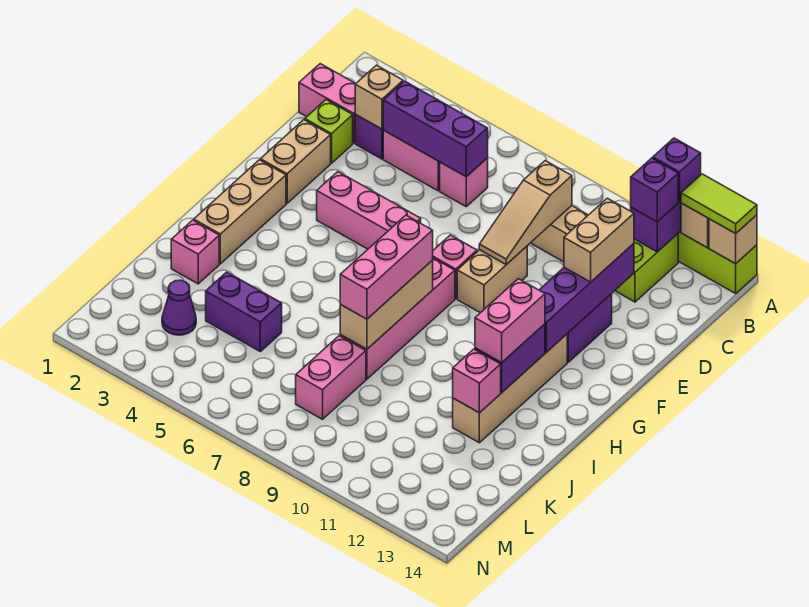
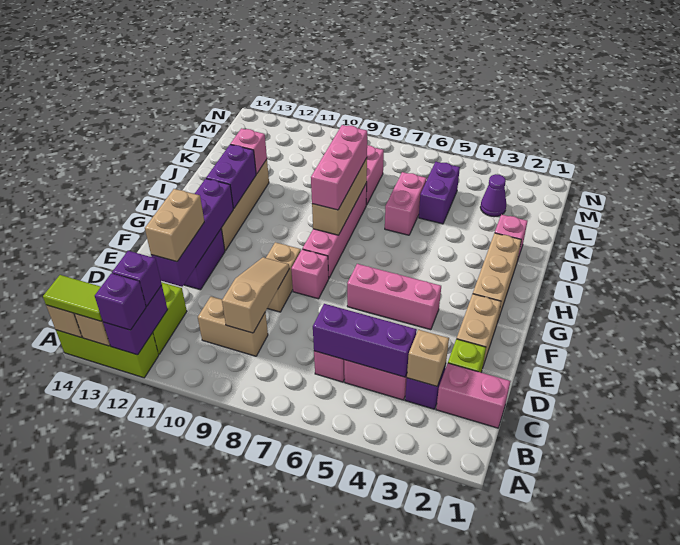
pink 1x2 brick [475,279,545,363] -> pink 1x2 brick moved to [385,172,427,235]
purple 1x2 brick [206,272,282,351] -> purple 1x2 brick turned to [419,162,460,224]

